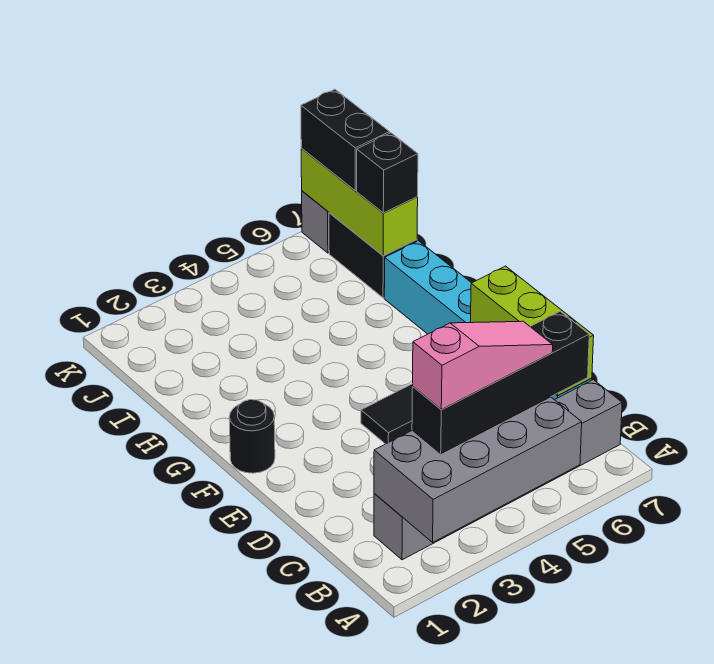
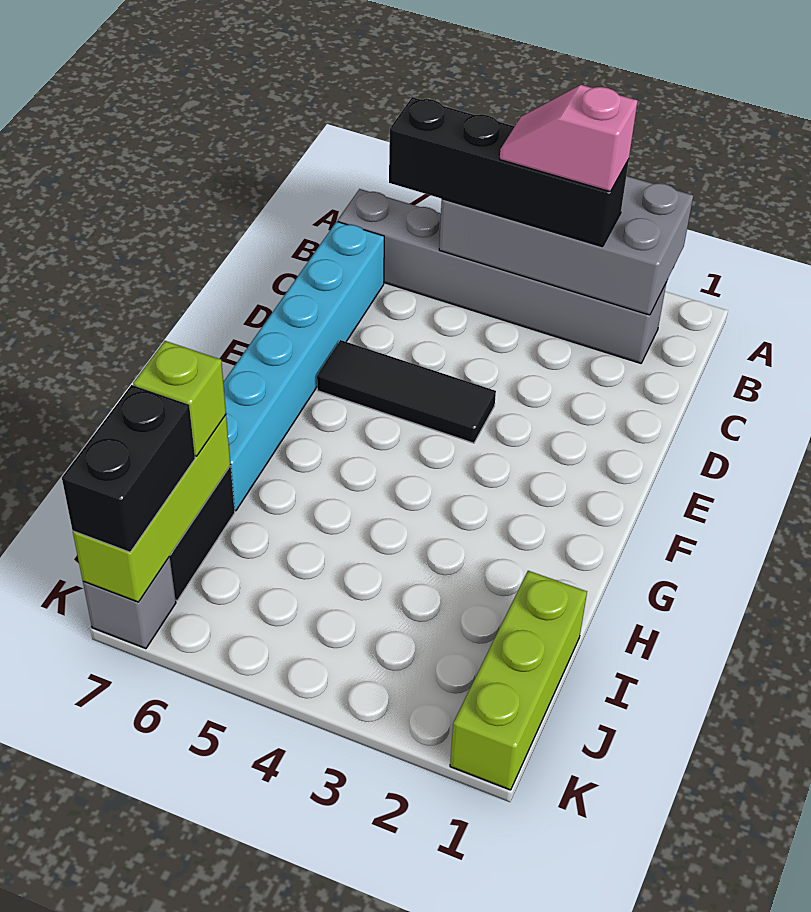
pink 1x3 slope [413,321,553,410] -> pink 1x2 slope [500,85,638,192]
lime 1x3 brick [470,266,594,396] -> lime 1x3 brick moved to [450,571,587,790]
black 1x1 round brick [229,400,275,473] -> none
black 1x1 brick [357,133,418,213] -> lime 1x1 brick [133,341,226,456]

